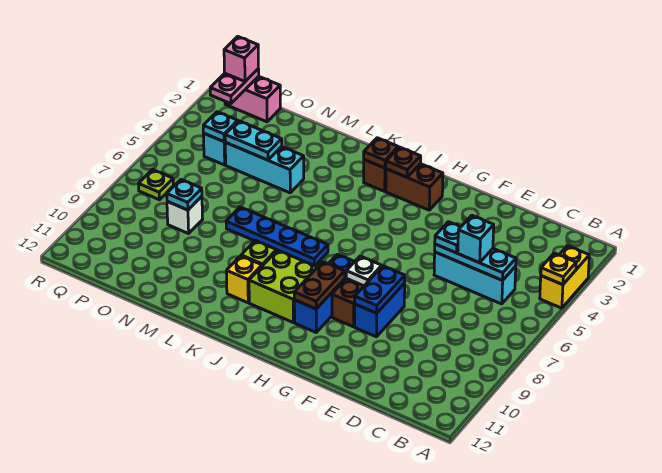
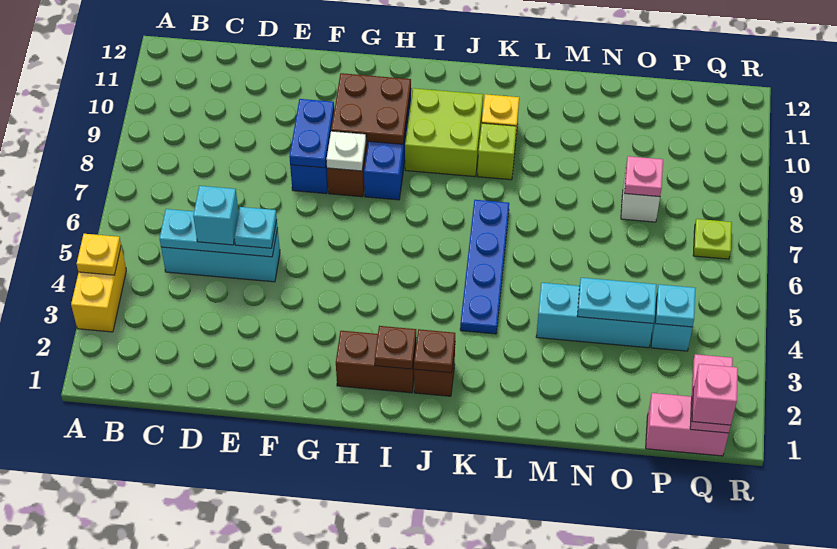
brown 1x2 plate [294,262,345,309] -> brown 2x2 plate [331,73,411,144]
blue 1x4 plate [226,207,328,266] -> blue 1x4 plate turned to [460,200,509,334]
cyan 1x1 plate [167,180,202,210] -> pink 1x1 plate [625,156,663,197]

